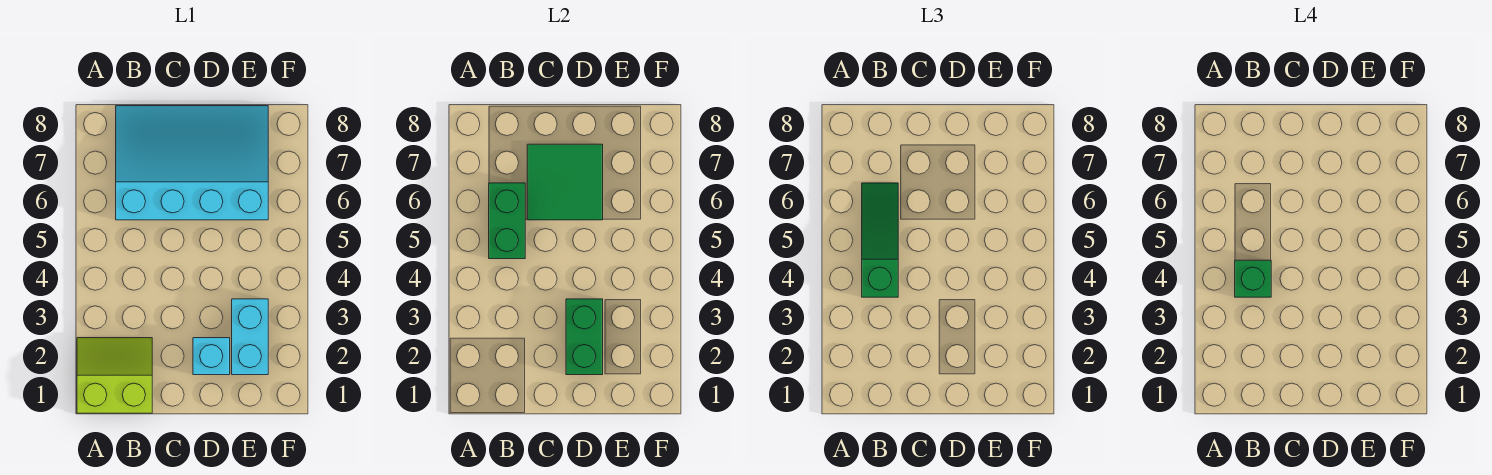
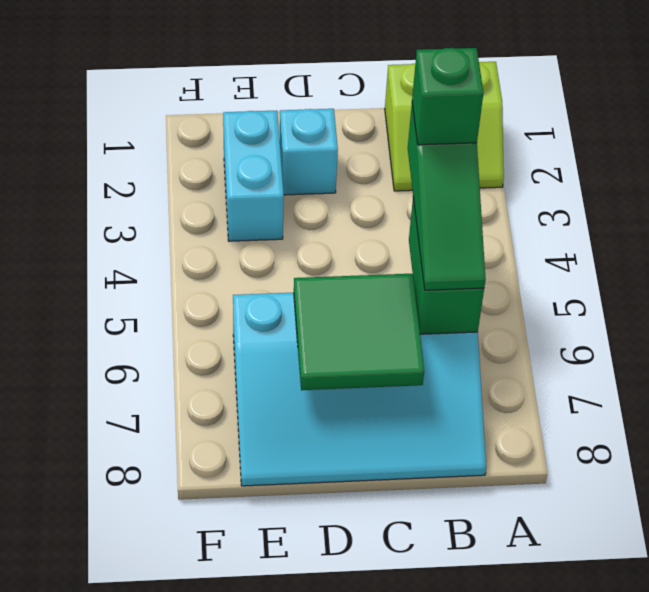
green 1x2 brick [566,299,603,375] -> none

